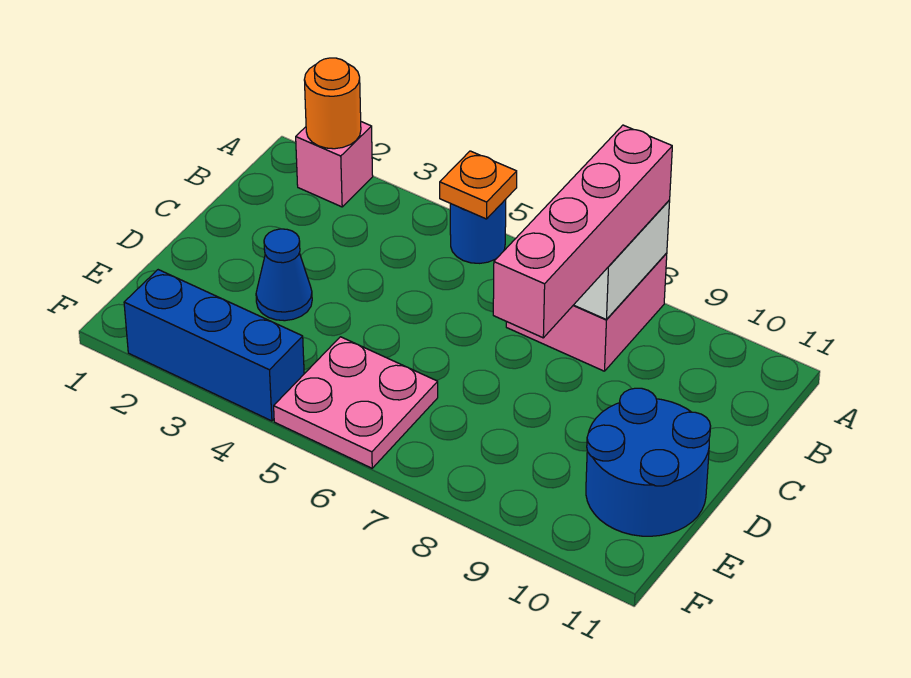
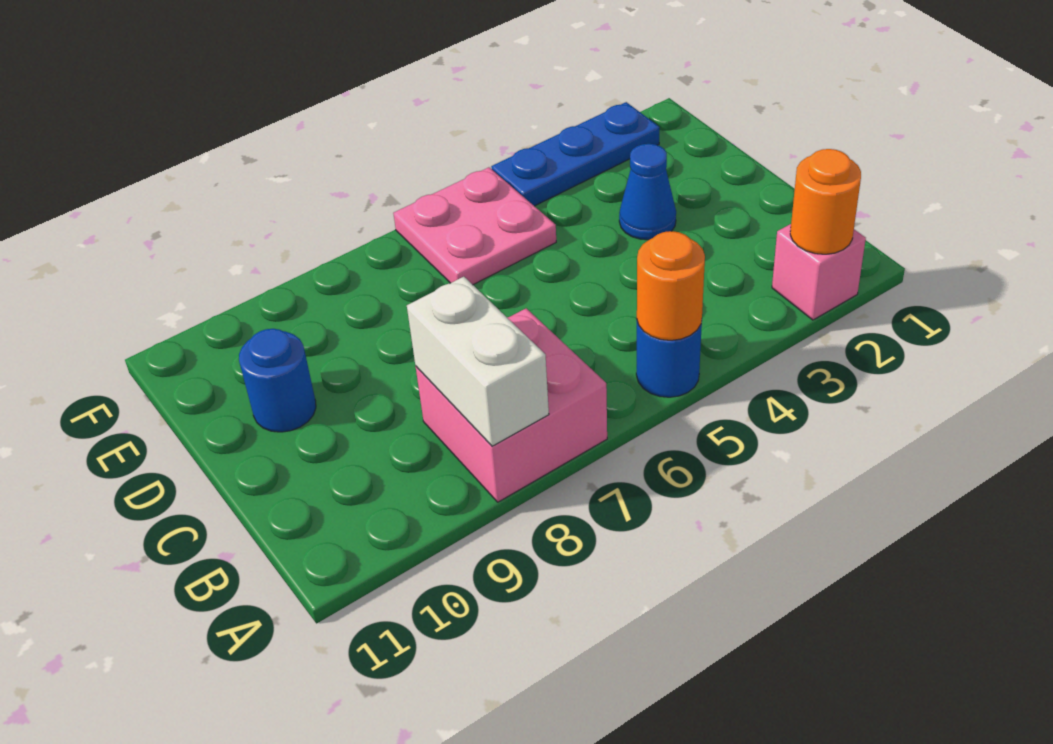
orange 1x1 plate [440,151,517,219] -> orange 1x1 round brick [637,231,705,340]
pink 1x4 brick [493,125,672,338] -> none
blue 2x2 round brick [586,388,711,536] -> blue 1x1 round brick [239,329,316,432]
blue 1x3 brick [124,270,304,421] -> blue 1x3 plate [491,102,659,206]

